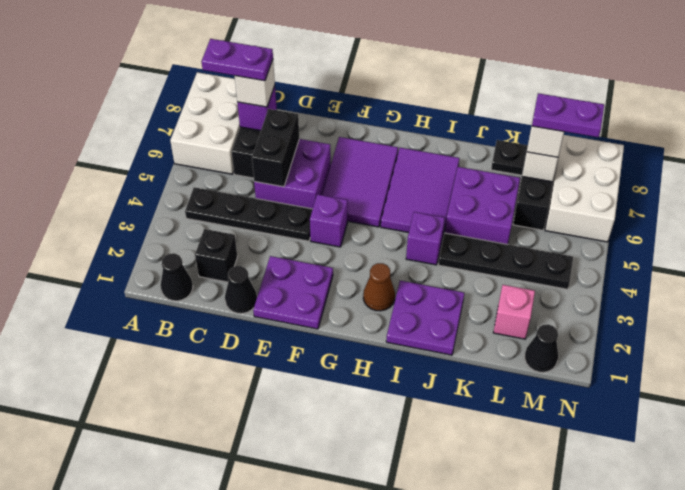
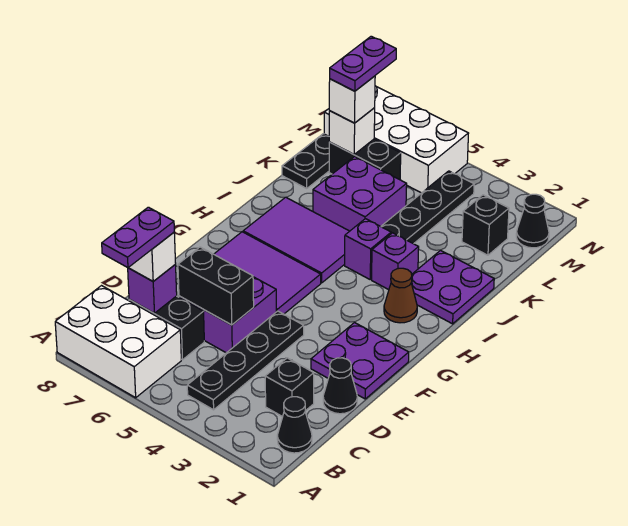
purple 1x1 brick [310,194,348,247] -> purple 1x1 brick moved to [372,233,419,290]
pink 1x1 brick [493,285,535,339] -> black 1x1 brick [462,195,509,255]
white 2x3 brick [545,135,624,242] -> white 2x4 brick [324,86,469,193]

